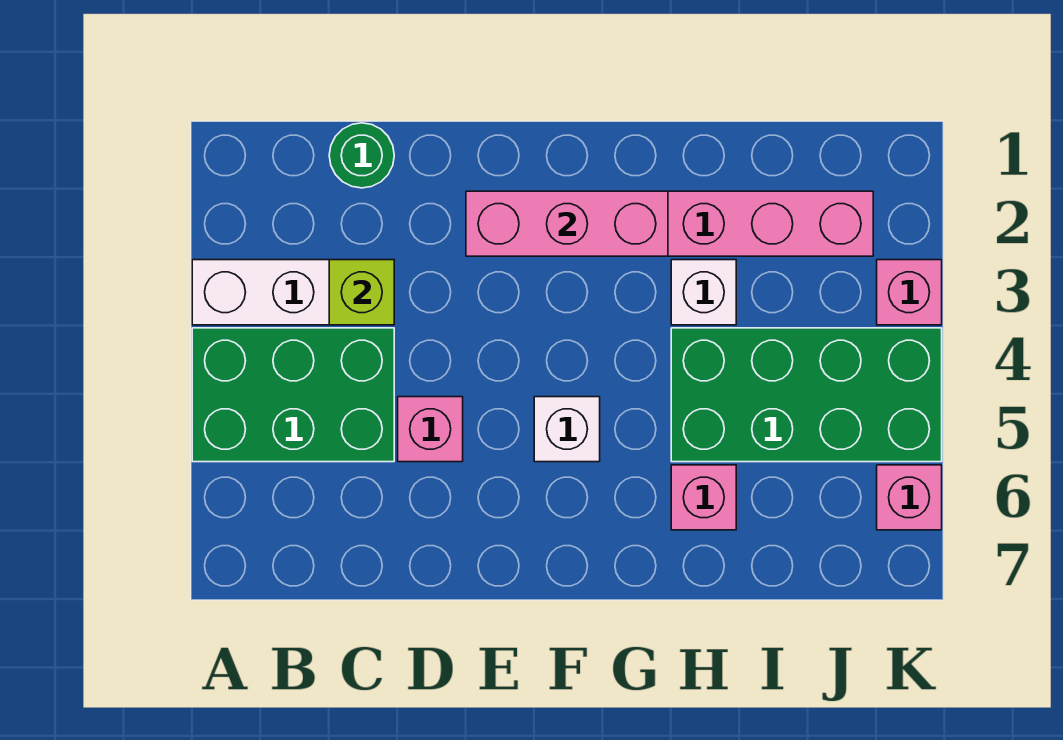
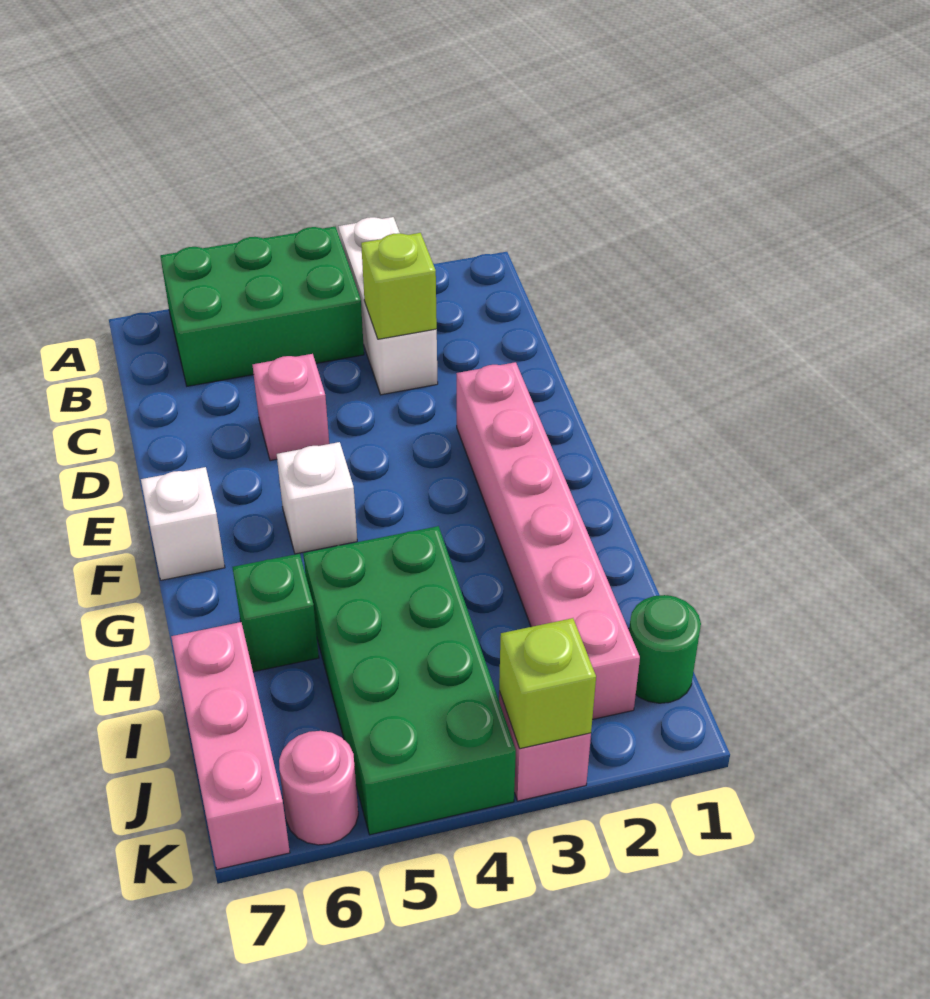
green 2x3 brick [192,328,394,462] -> green 2x3 brick turned to [160,227,364,386]
green 1x1 round brick [329,123,394,188] -> green 1x1 round brick moved to [629,595,701,703]
pink 1x3 brick [466,191,668,256] -> pink 1x3 brick moved to [171,622,290,869]
white 1x1 brick [671,260,736,325] -> white 1x1 brick moved to [141,467,225,580]
pink 1x1 brick [671,465,736,530] -> green 1x1 brick [232,554,319,672]
none -> lime 1x1 brick [499,618,596,749]
pink 1x1 brick [877,465,942,530] -> pink 1x1 round brick [279,731,358,845]

